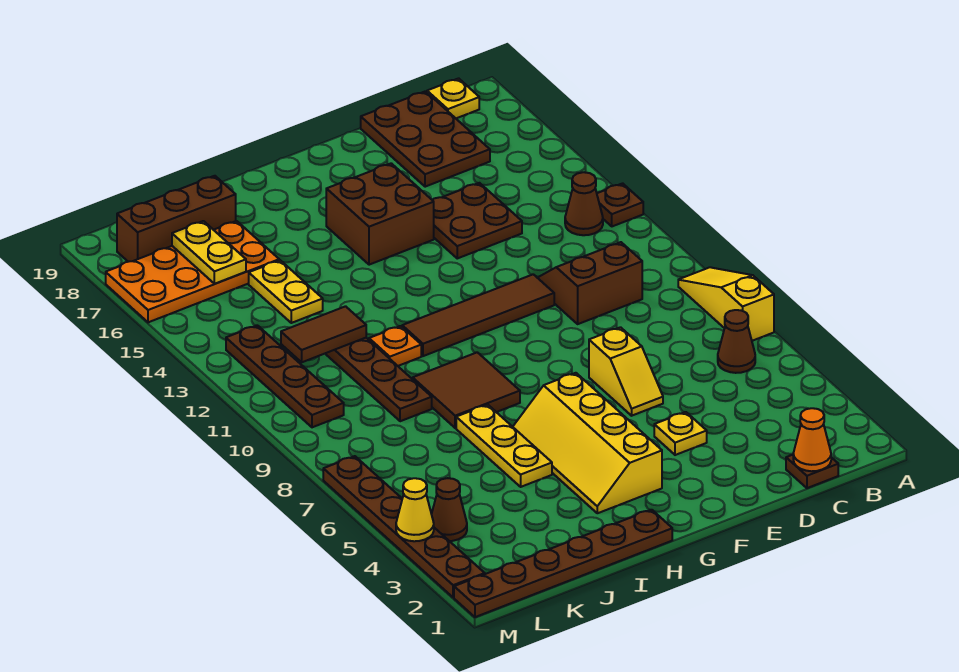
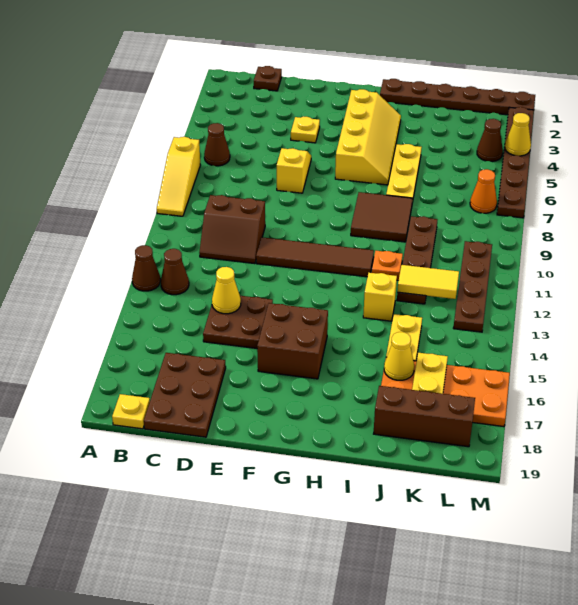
brown 1x1 plate [597,183,643,226] -> brown 1x1 cone [132,245,160,291]
orange 1x1 cone [793,408,831,471] -> orange 1x1 cone moved to [470,169,497,213]
none -> yellow 1x1 cone [212,267,241,314]
none -> yellow 1x1 brick [363,273,397,321]
brown 1x2 tile [281,306,366,362] -> yellow 1x2 tile [397,265,459,299]
none -> yellow 1x1 cone [384,332,414,380]

